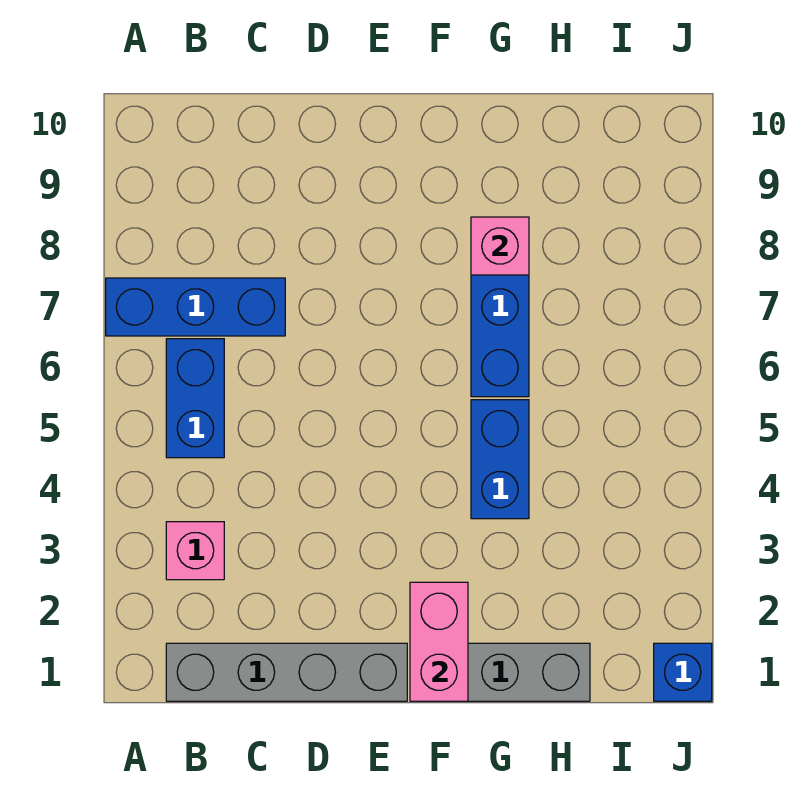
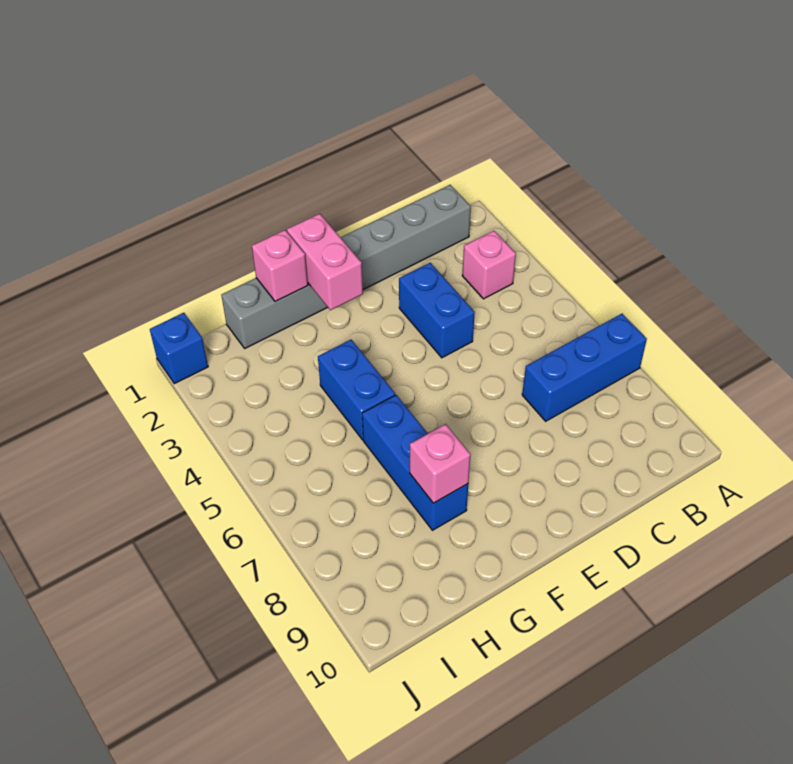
blue 1x2 brick [166,339,224,458] -> blue 1x2 brick moved to [399,263,475,358]
none -> pink 1x1 brick [252,230,308,302]

